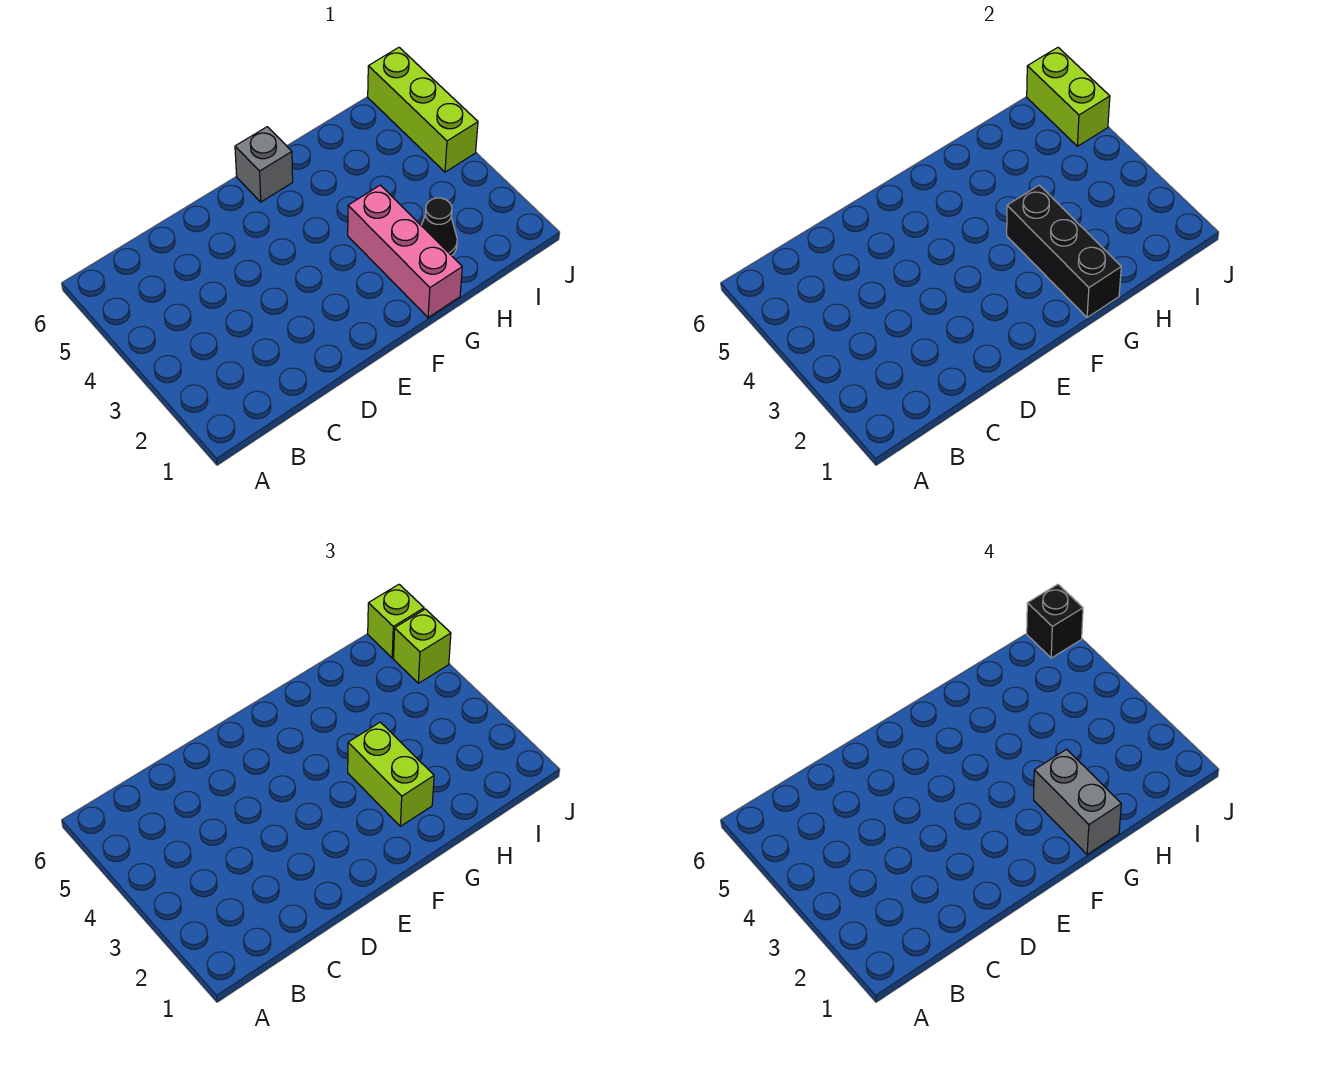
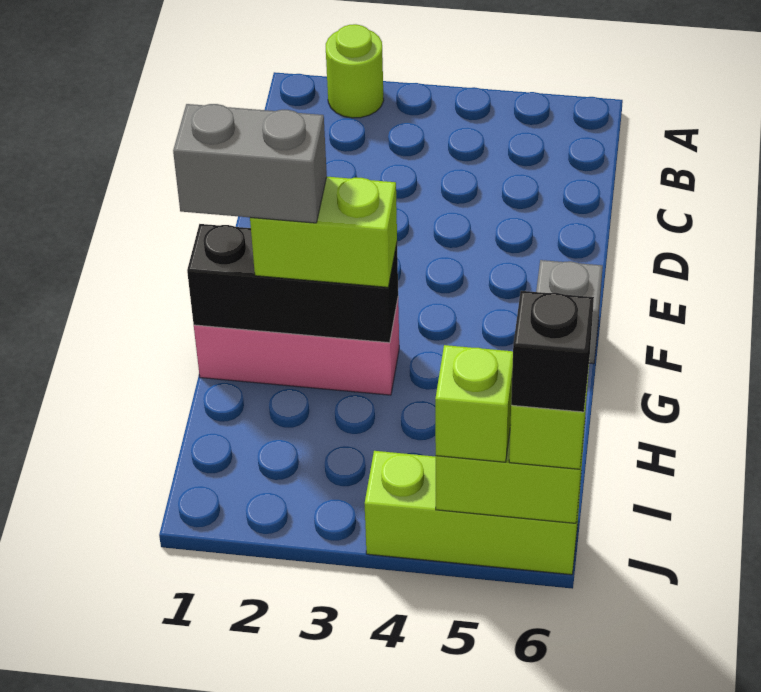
none -> lime 1x1 round brick [326,24,384,118]
black 1x1 cone [421,198,457,256] -> none

